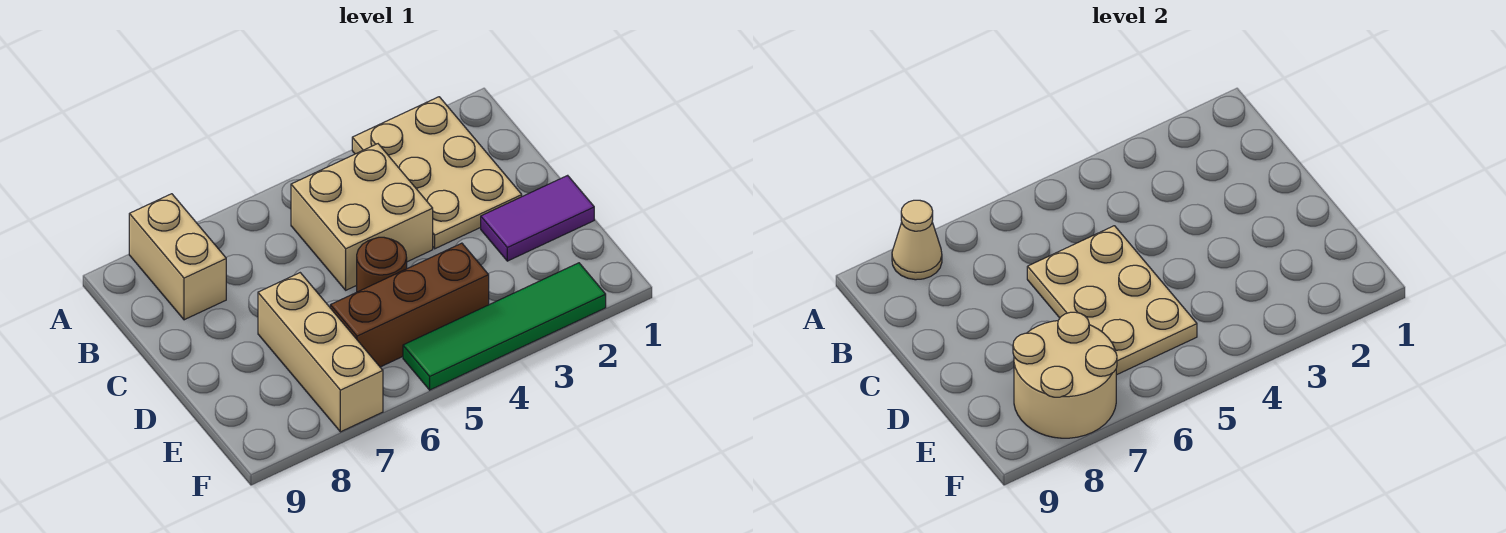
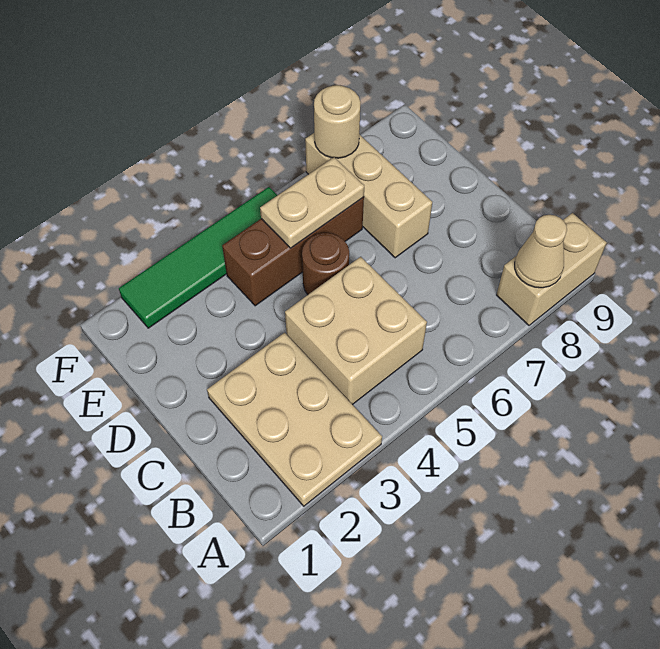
tan 1x2 brick [129,194,226,320] -> tan 1x2 brick turned to [497,213,607,325]
tan 2x3 plate [1027,226,1197,375] -> tan 1x2 plate [260,157,364,248]
purple 1x2 tile [481,175,594,261] -> none
tan 2x2 round brick [1013,312,1117,438] -> tan 1x1 round brick [314,85,361,158]

